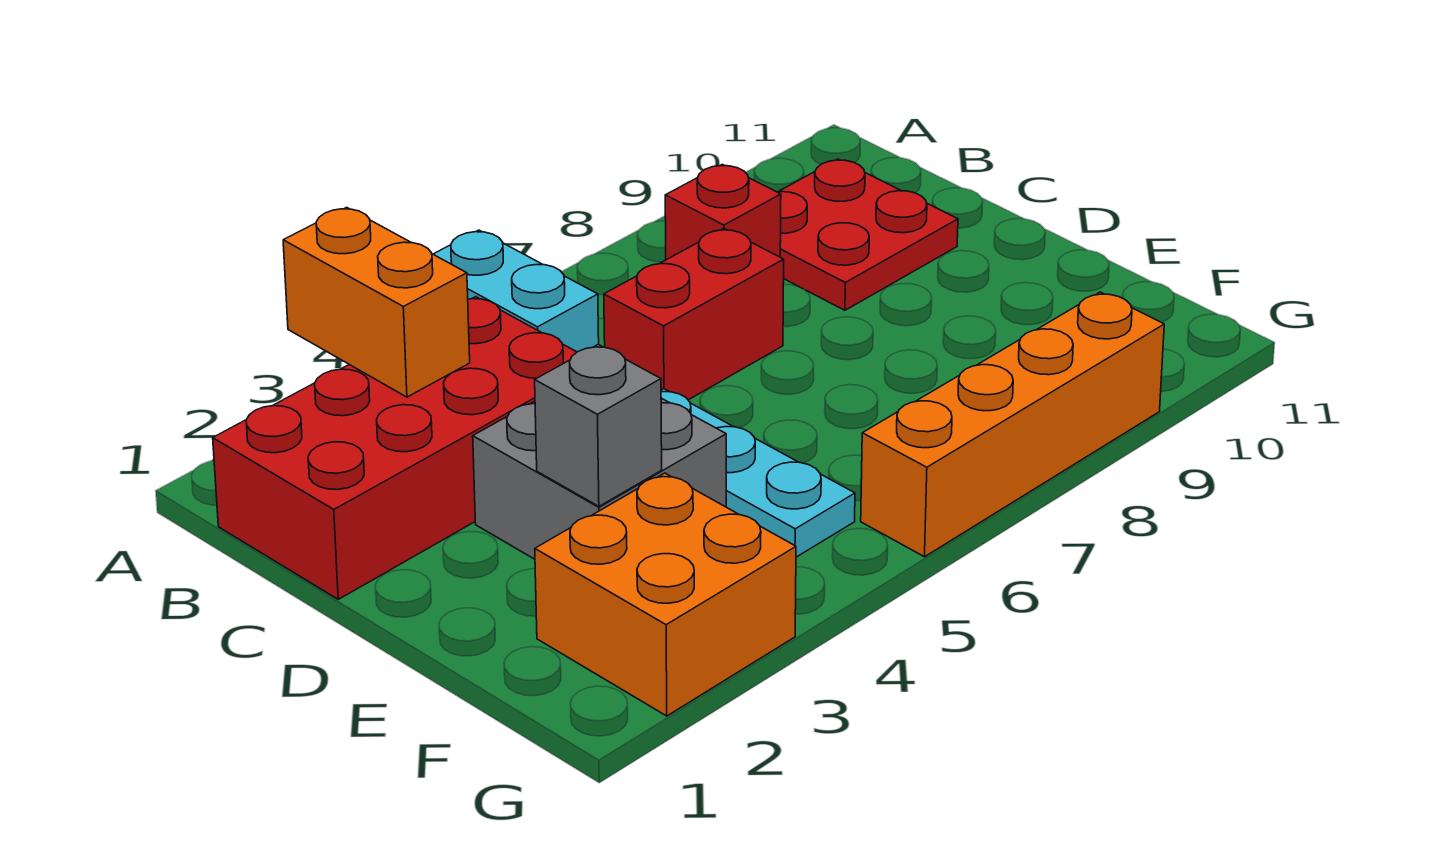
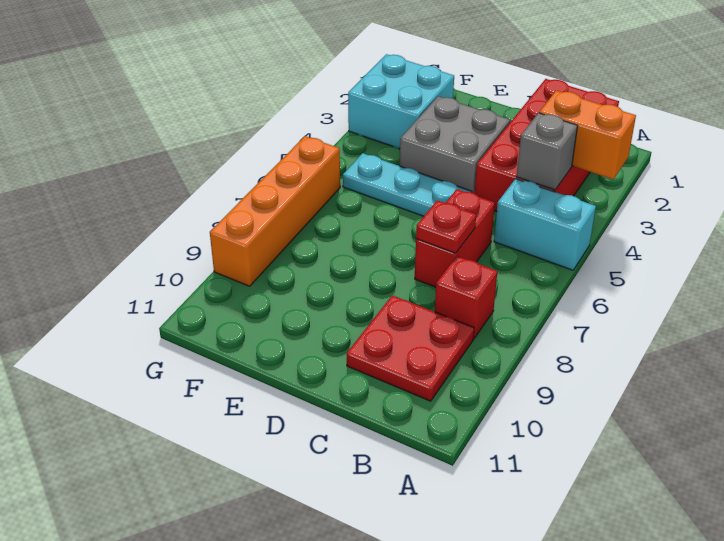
none -> red 1x1 plate [416,200,476,253]
grey 1x1 brick [535,344,662,506] -> grey 1x1 brick moved to [517,113,578,190]
orange 2x2 brick [535,473,796,716] -> cyan 2x2 brick [348,54,454,149]

